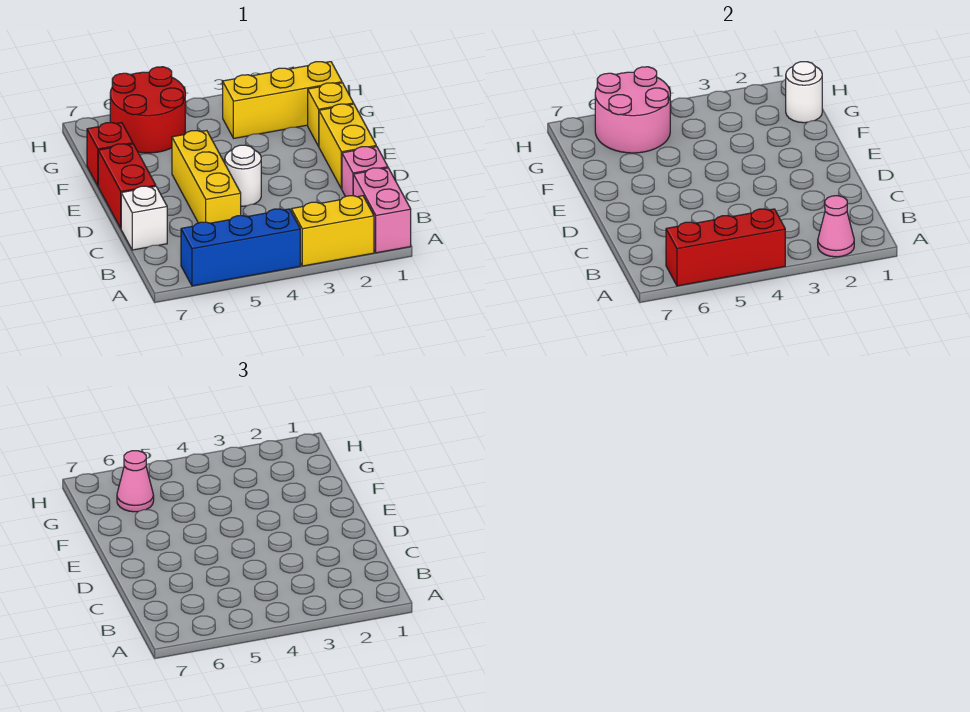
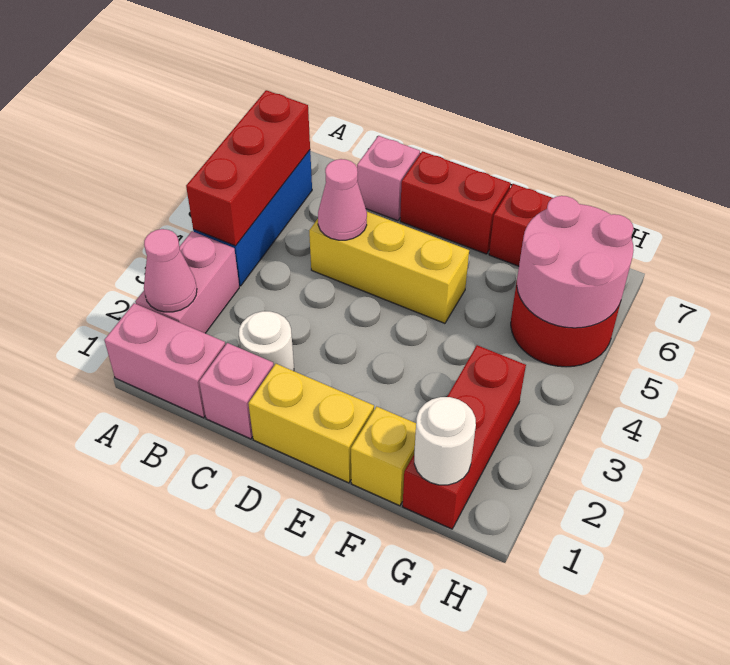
yellow 1x2 brick [291,196,374,266] -> pink 1x2 brick [135,231,239,333]
white 1x1 brick [121,186,167,250] -> pink 1x1 brick [357,136,420,221]
white 1x1 round brick [225,145,261,206] -> white 1x1 round brick moved to [239,311,294,371]
yellow 1x3 brick [223,62,342,138] -> red 1x3 brick [403,345,526,529]
pink 1x1 cone [117,451,154,512] -> pink 1x1 cone moved to [318,159,367,240]

